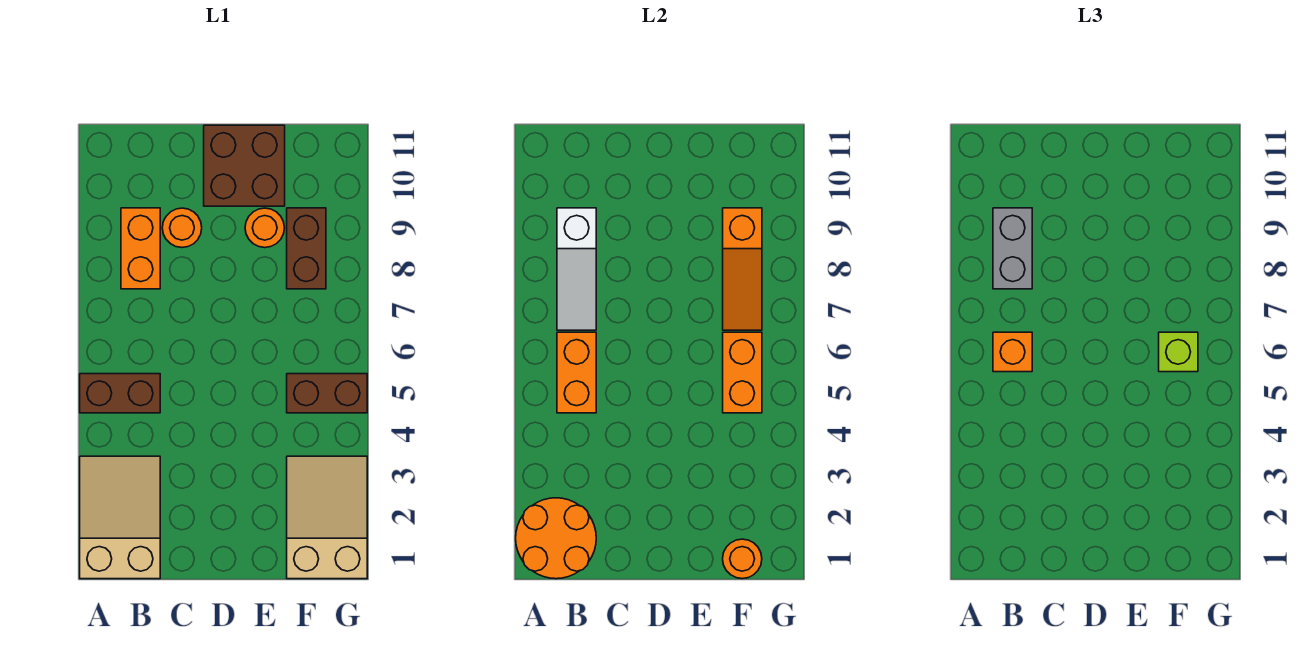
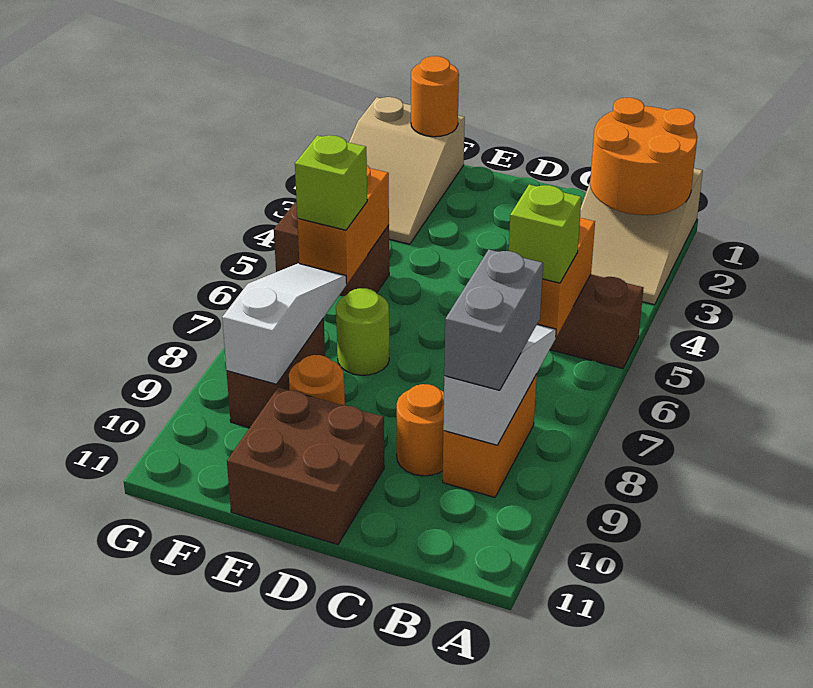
orange 1x1 brick [993,332,1032,372] -> lime 1x1 brick [509,185,582,283]
none -> lime 1x1 round brick [336,288,389,375]
orange 1x3 slope [723,208,762,330] -> white 1x3 slope [222,263,346,384]

